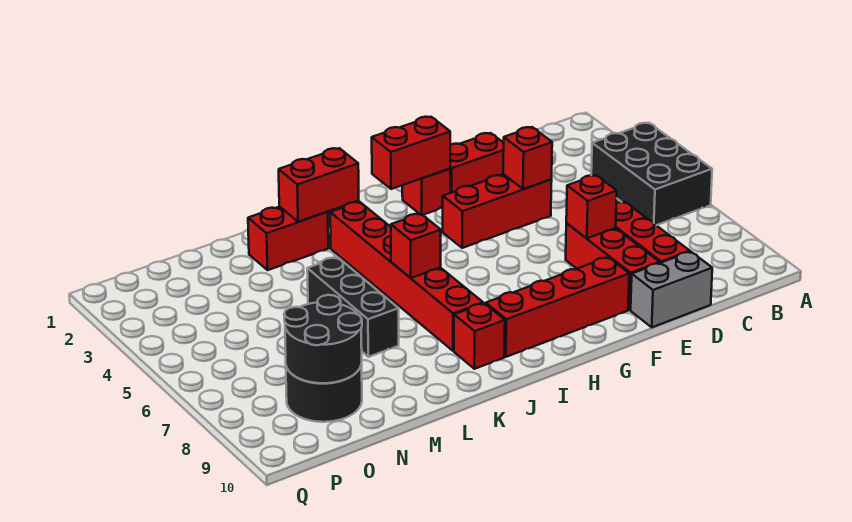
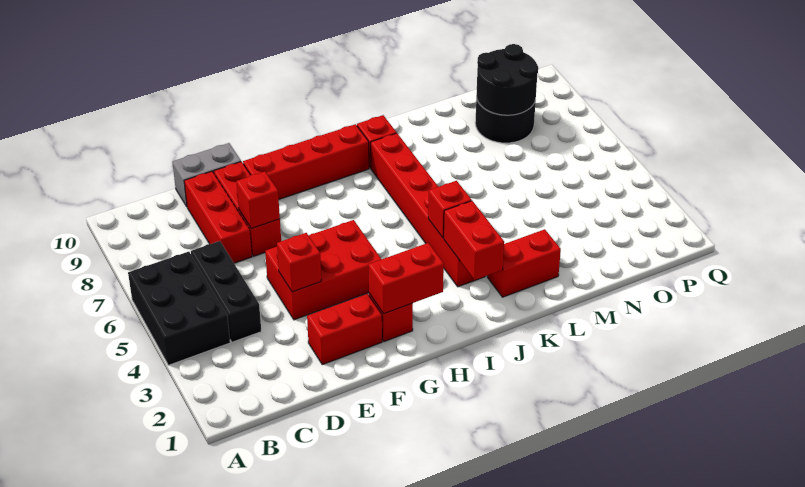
red 1x3 brick [443,174,552,248] -> red 2x3 brick [265,220,381,320]
red 1x2 brick [279,148,359,222] -> red 1x2 brick turned to [444,201,504,280]
red 1x1 brick [391,214,441,278] -> red 1x1 brick moved to [428,181,472,238]
black 1x3 brick [307,257,399,357] -> black 1x3 brick moved to [191,241,261,342]

